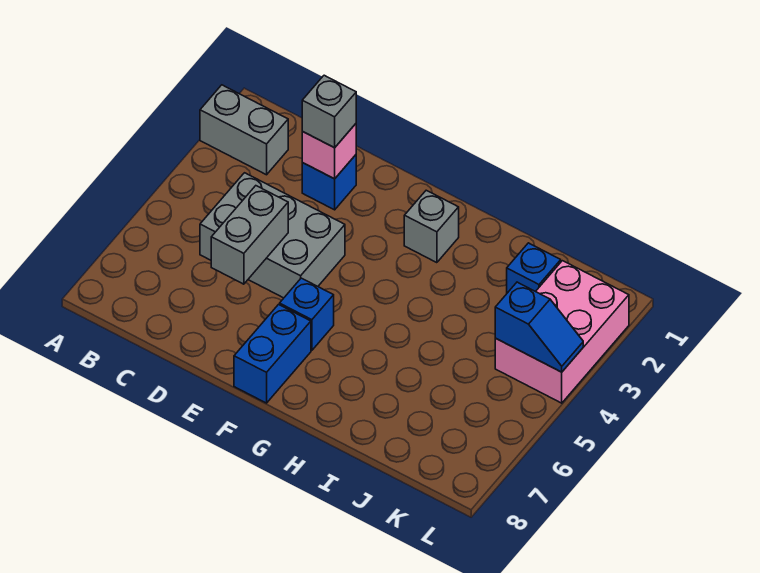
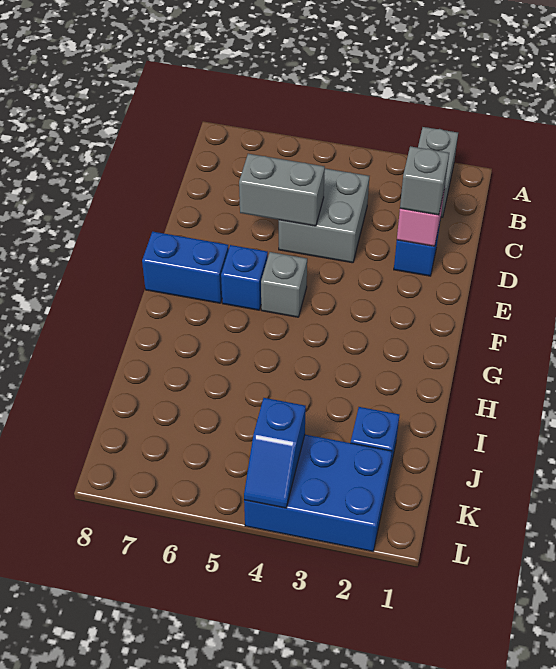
grey 2x3 brick [200,173,345,298] -> grey 2x2 brick [279,169,369,263]
grey 1x1 brick [404,190,459,263] -> grey 1x1 brick moved to [261,252,307,317]
pink 2x3 brick [495,261,629,403] -> blue 2x3 brick [244,435,392,551]

